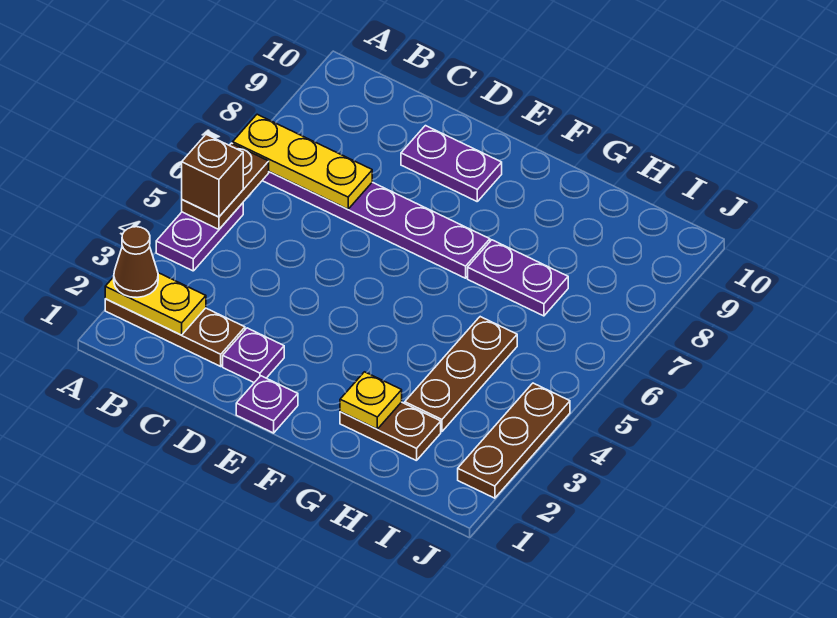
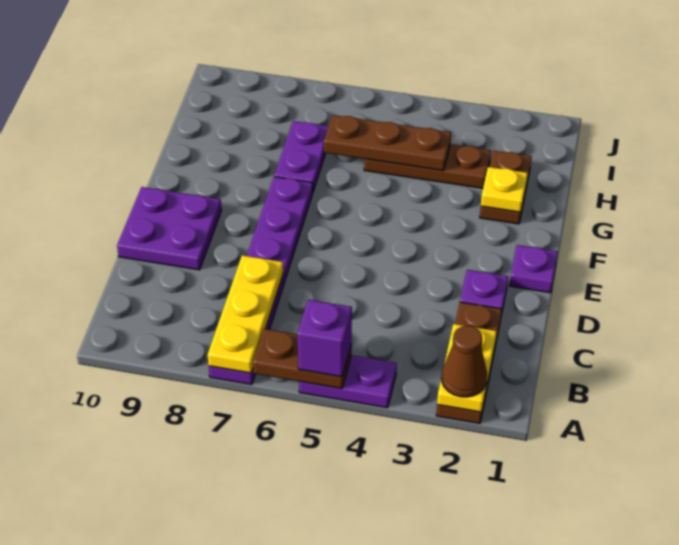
brown 1x1 brick [182,135,243,217] -> purple 1x1 brick [297,300,352,377]
purple 1x2 plate [401,126,502,201] -> purple 2x2 plate [117,187,222,270]
brown 1x3 plate [458,383,570,498] -> brown 1x3 plate moved to [324,115,451,171]

